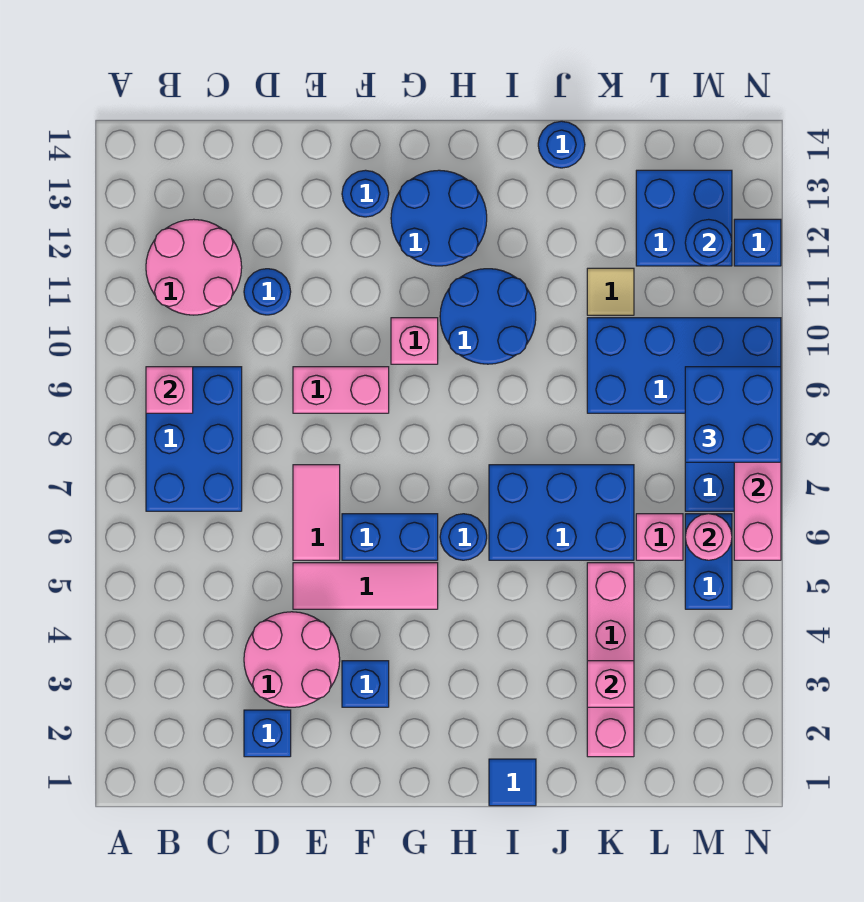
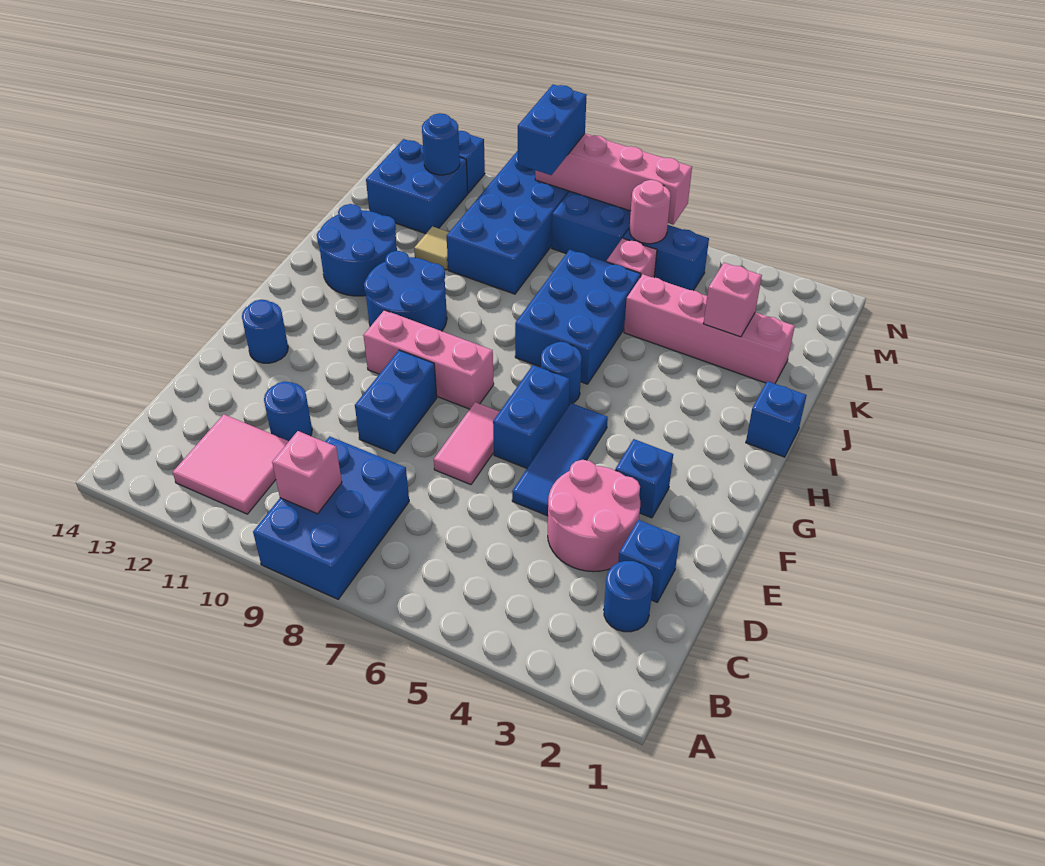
blue 2x3 brick [146,367,242,511] -> blue 2x3 brick turned to [253,436,409,599]
pink 2x2 round brick [146,219,242,315] -> pink 2x2 tile [173,414,289,514]
pink 1x3 tile [293,563,438,609] -> blue 1x3 tile [512,403,608,516]
pink 1x2 tile [293,465,340,560] -> pink 1x2 tile turned to [434,402,500,485]
pink 1x2 brick [293,367,389,413] -> blue 1x2 brick [355,350,437,454]
pink 1x1 brick [391,318,438,364] -> pink 1x3 brick [363,310,494,409]
blue 2x2 round brick [391,170,487,266] -> blue 2x2 round brick moved to [317,204,397,296]
blue 1x1 tile [489,759,536,806] -> blue 1x1 brick [746,381,807,457]
blue 1x1 round brick [538,121,585,168] -> blue 1x1 round brick moved to [604,561,653,632]
blue 2x2 brick [685,367,781,462] -> blue 1x2 brick [518,85,587,175]

